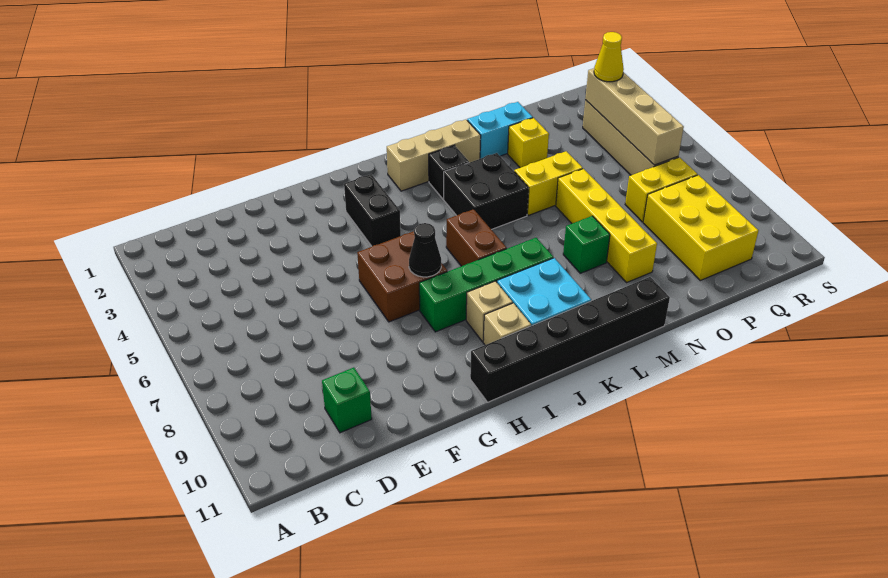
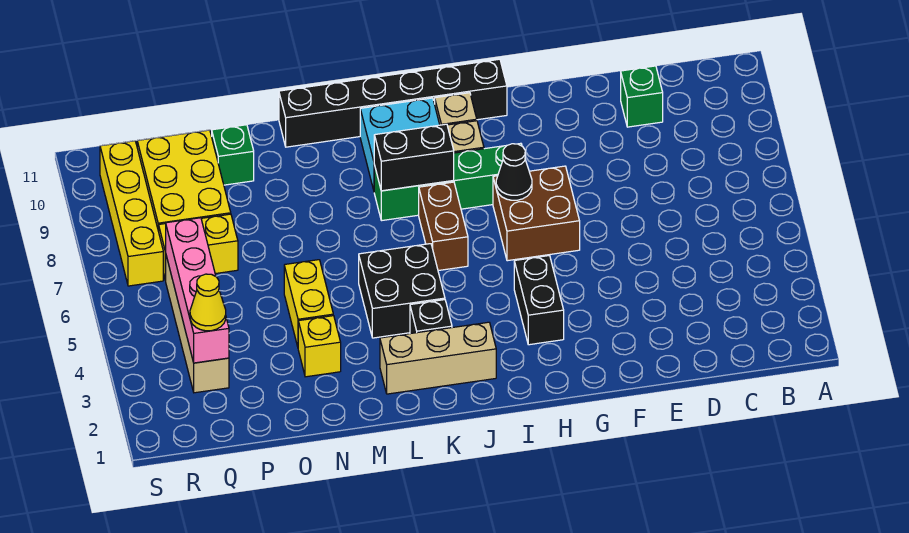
none -> black 1x2 brick [374,124,454,191]
cyan 1x2 brick [467,102,533,159] -> none
yellow 1x2 brick [514,151,583,215] -> yellow 1x2 brick turned to [284,260,333,347]
green 1x1 brick [563,216,610,273] -> green 1x1 brick moved to [212,125,254,185]
yellow 1x4 brick [556,169,657,282] -> yellow 1x4 brick moved to [100,141,163,286]
tan 1x4 brick [585,68,684,165] -> pink 1x4 brick [165,218,229,363]

